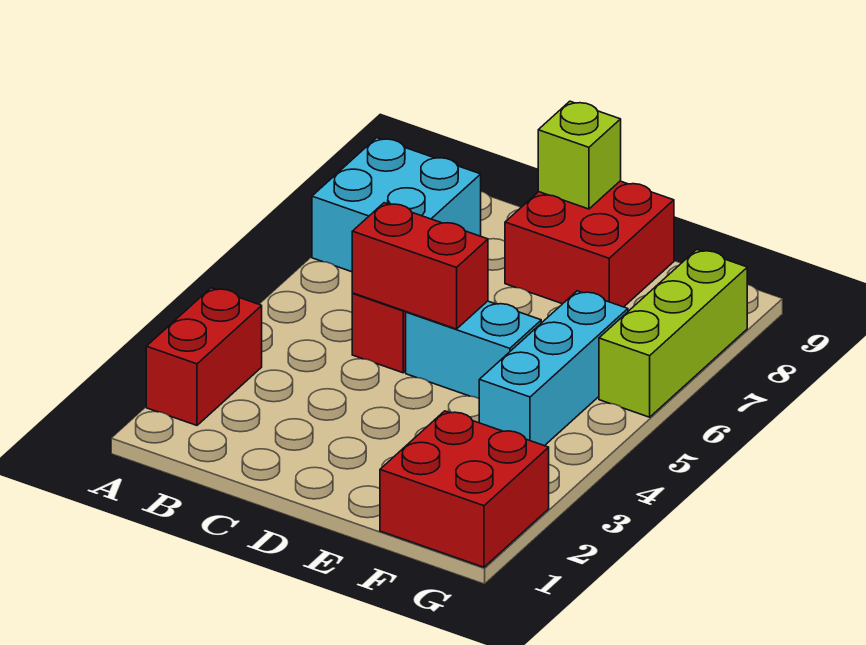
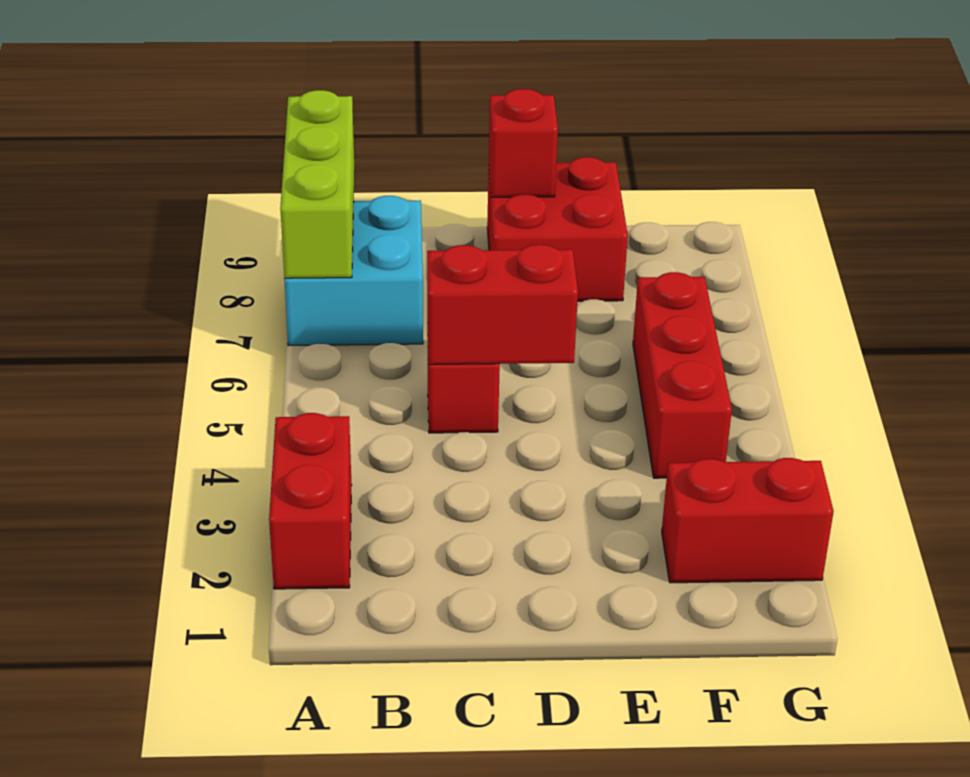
cyan 1x2 brick [406,301,541,398] -> none
lime 1x1 brick [538,101,621,209] -> red 1x1 brick [489,89,558,197]
red 2x2 brick [380,411,549,567] -> red 1x2 brick [662,458,834,583]
cyan 1x3 brick [479,291,628,446] -> red 1x3 brick [633,272,732,478]
lime 1x3 brick [599,250,747,417] -> lime 1x3 brick moved to [280,90,354,278]

